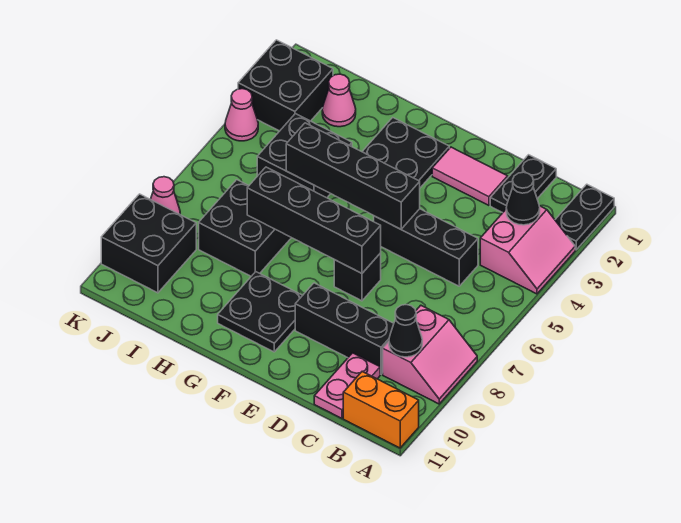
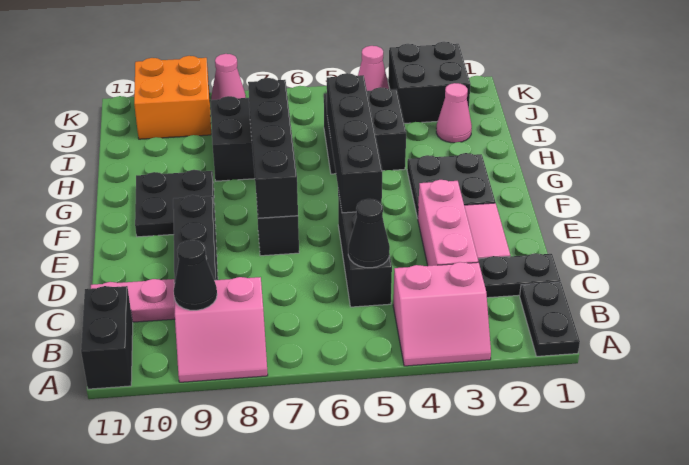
black 1x2 plate [555,184,614,250] -> black 1x2 plate turned to [520,282,580,356]
orange 1x2 brick [343,371,419,448] -> black 1x2 brick [81,286,133,389]
black 1x1 cone [506,172,540,225] -> black 1x1 cone moved to [348,199,390,268]
none -> pink 1x3 brick [418,180,478,266]
black 2x2 brick [101,194,196,293] -> orange 2x2 brick [134,56,211,139]

